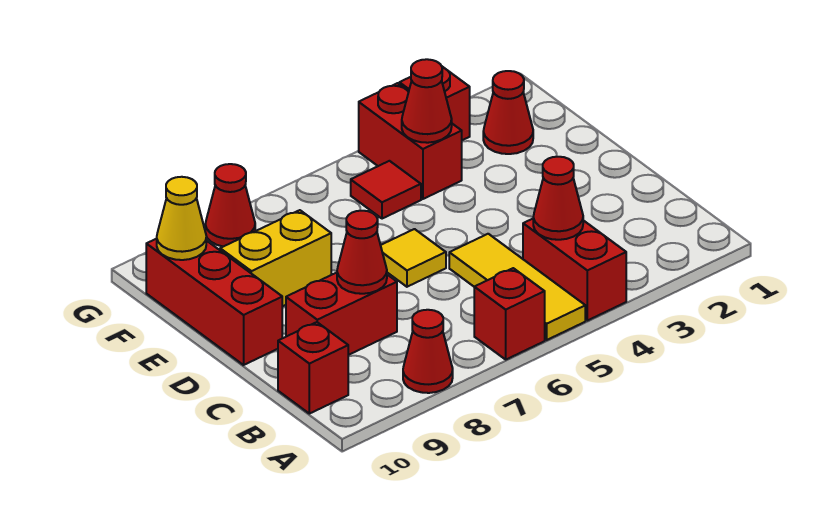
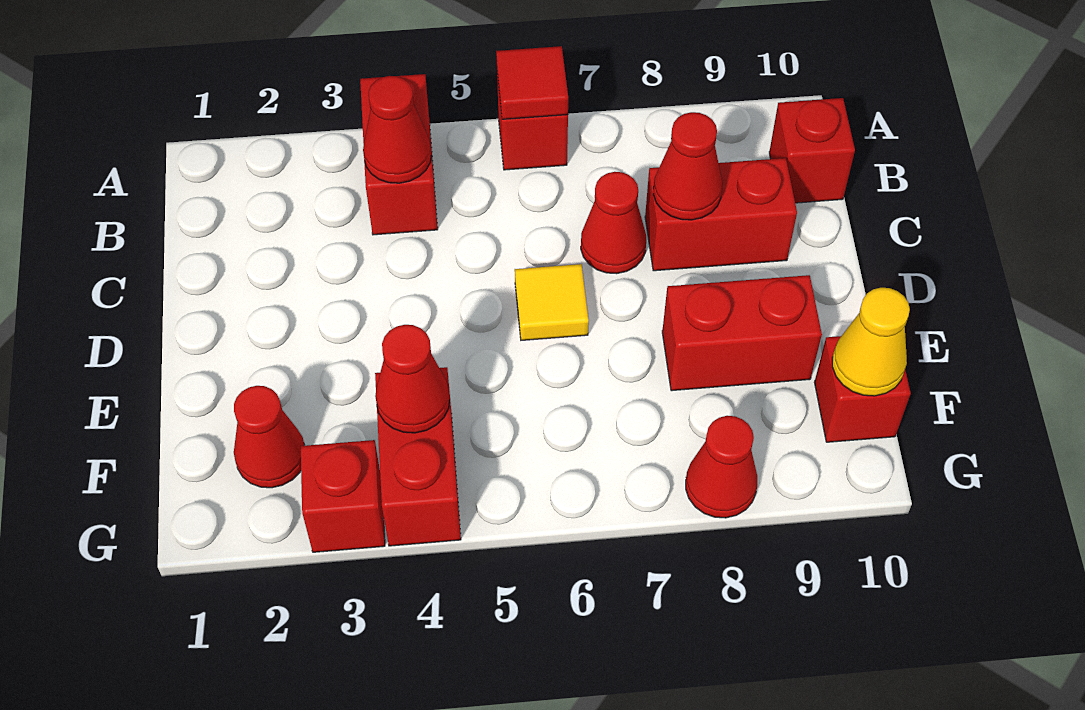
yellow 1x3 tile [449,234,585,340] -> none
red 1x1 cone [403,310,453,393] -> red 1x1 cone moved to [581,172,646,274]
red 1x3 brick [146,239,282,365] -> red 1x1 brick [814,336,911,442]
yellow 1x2 brick [220,210,331,307] -> red 1x2 brick [662,275,822,391]
red 1x1 tile [351,161,421,219] -> red 1x1 tile moved to [496,46,568,119]

